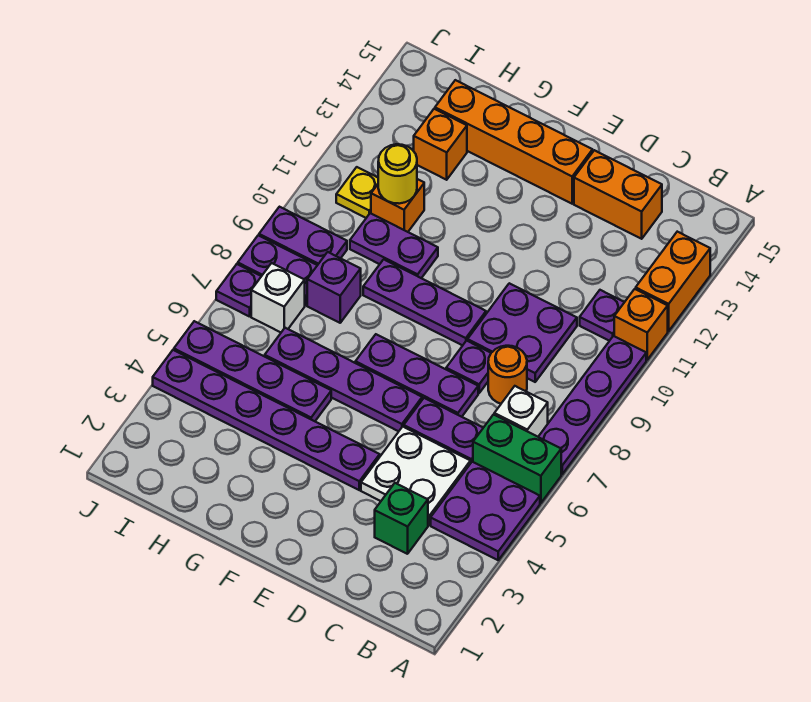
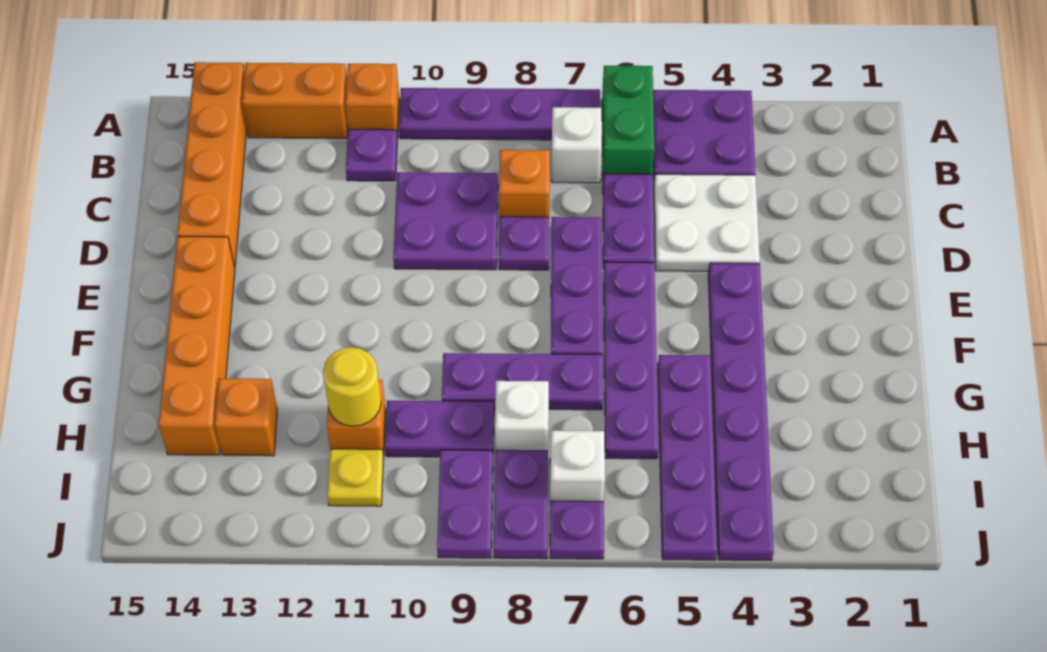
green 1x1 brick [375,483,428,554] -> none
orange 1x1 round brick [488,346,527,404] -> orange 1x1 brick [499,150,550,217]
orange 1x2 brick [574,150,662,239] -> orange 1x4 brick [177,62,247,267]
purple 1x3 plate [363,259,486,346] -> purple 1x3 plate turned to [442,353,603,410]
purple 1x2 plate [350,213,438,278] -> purple 1x2 plate turned to [385,401,494,457]
purple 1x1 brick [307,252,361,323] -> white 1x1 brick [495,381,549,451]

